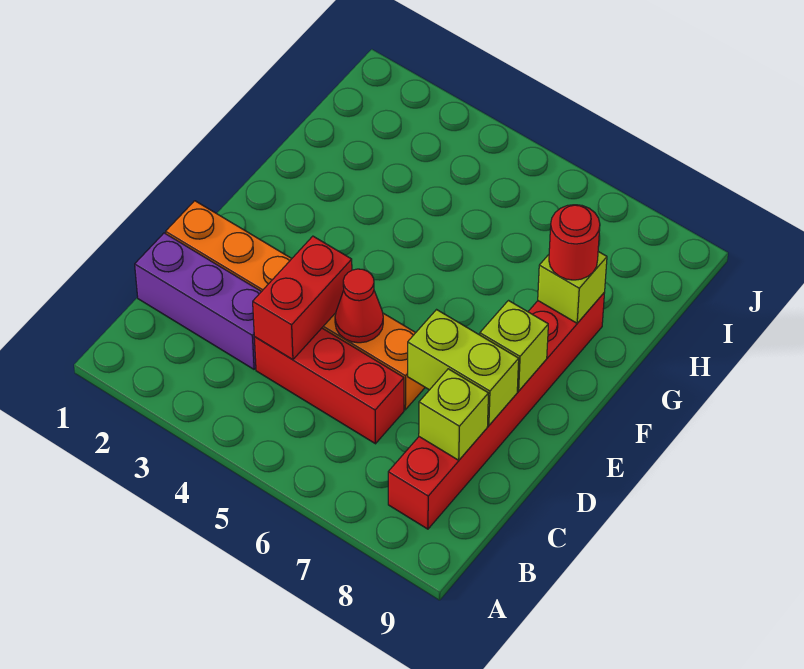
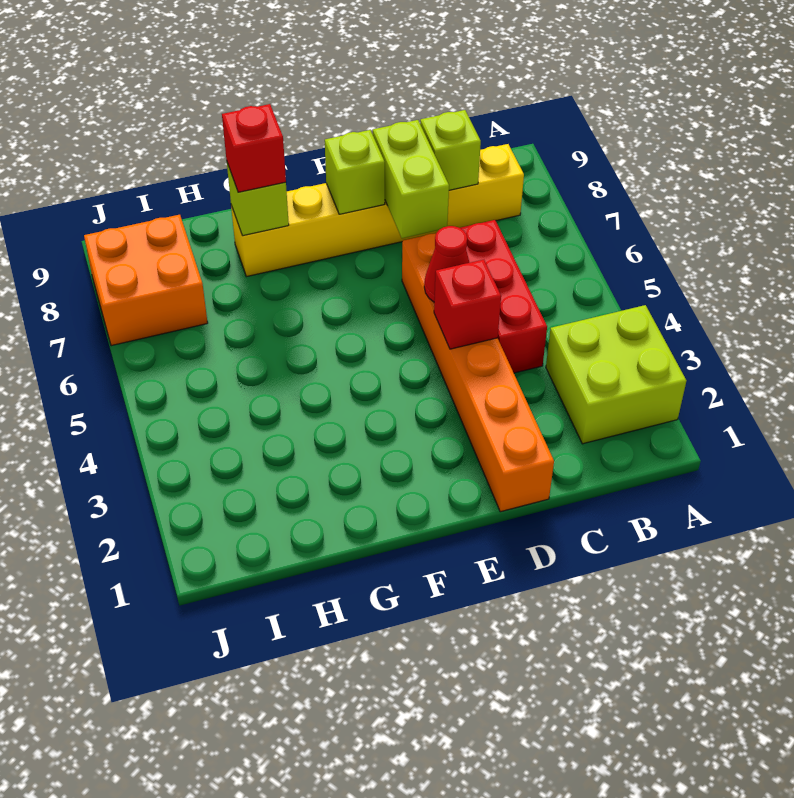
none -> lime 2x2 brick [546,305,686,444]
red 1x6 brick [388,293,604,529] -> yellow 1x6 brick [231,144,524,277]
purple 1x3 brick [135,233,261,369] -> none
red 1x2 brick [253,236,352,360] -> red 1x1 brick [434,260,501,349]
red 1x1 round brick [549,205,600,280] -> red 1x1 brick [222,104,286,192]
none -> orange 2x2 brick [84,215,208,346]

